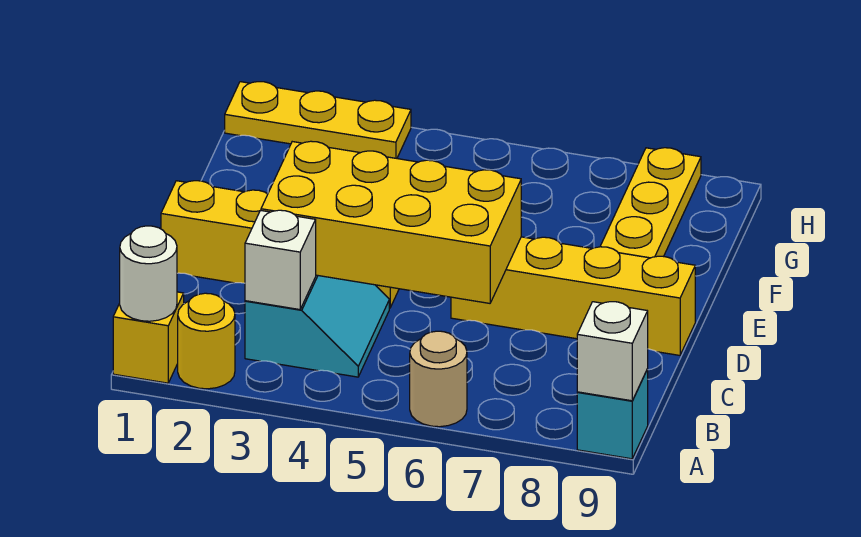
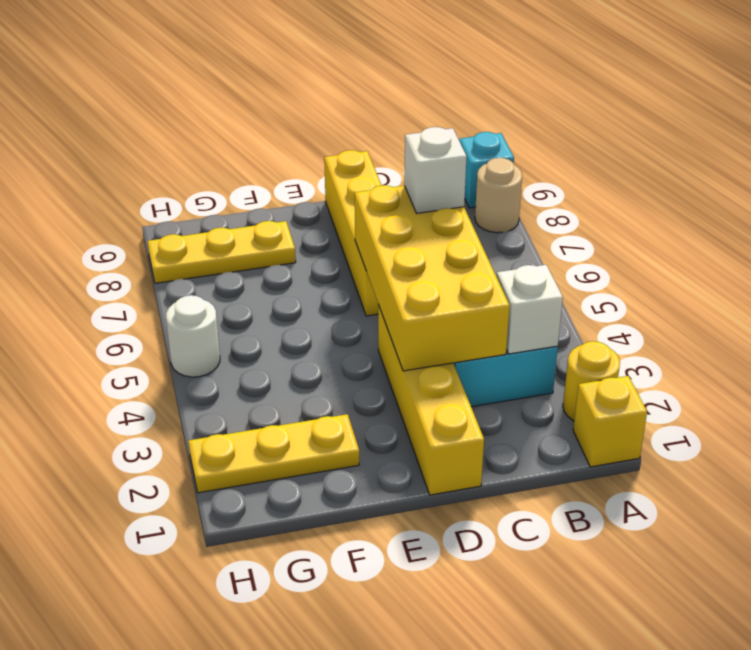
white 1x1 round brick [120,226,177,321] -> white 1x1 round brick moved to [166,295,220,377]
tan 1x1 round brick [410,331,467,427] -> tan 1x1 round brick moved to [475,158,522,233]
white 1x1 brick [577,302,648,401] -> white 1x1 brick moved to [404,127,467,213]
yellow 1x3 plate [225,82,411,158] -> yellow 1x3 plate turned to [188,414,359,493]

